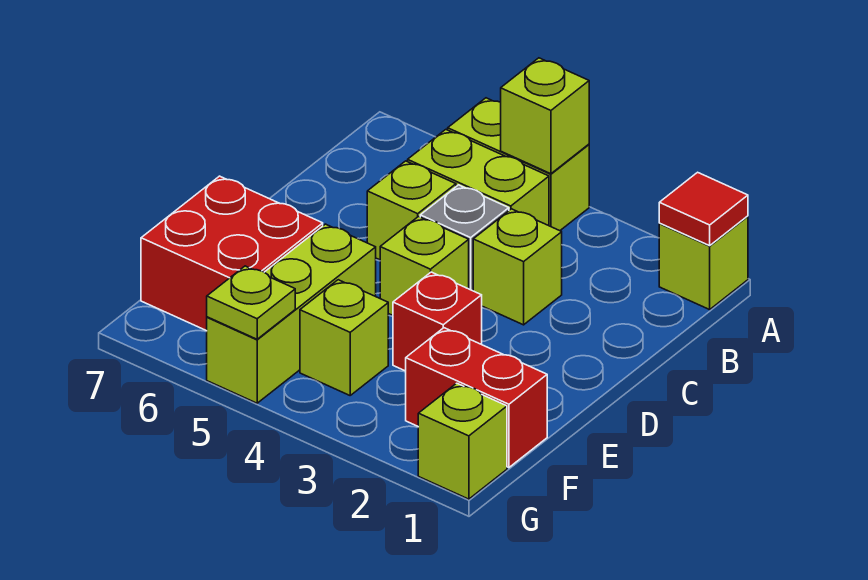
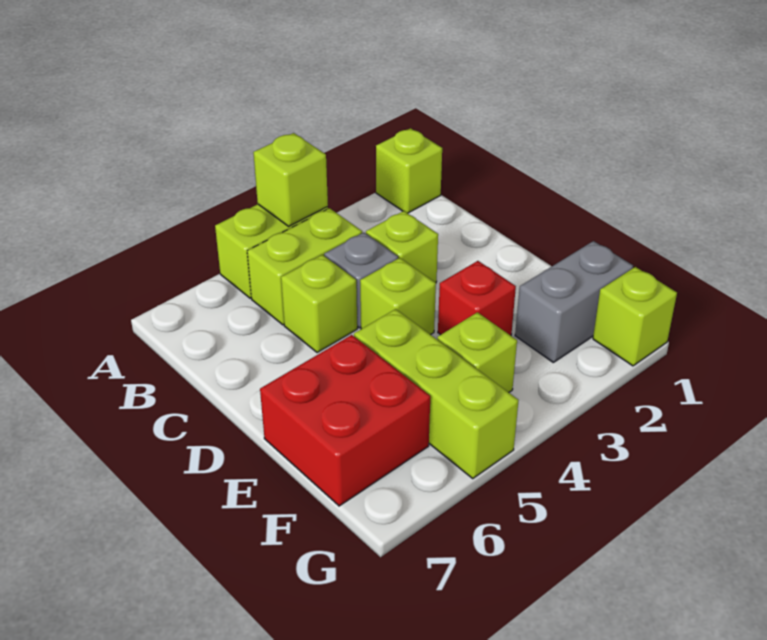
red 1x1 tile [659,172,748,246] -> none
red 1x2 brick [406,328,547,468] -> grey 1x2 brick [515,241,633,362]
lime 1x1 plate [207,266,295,339] -> none

